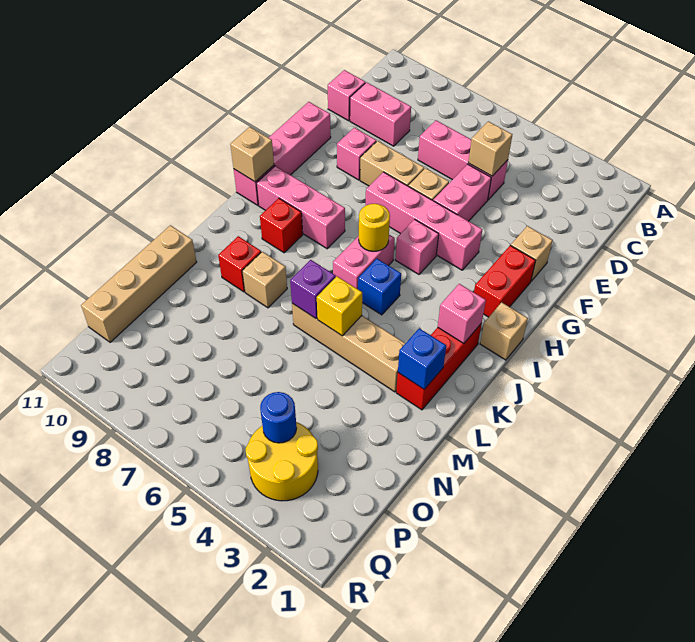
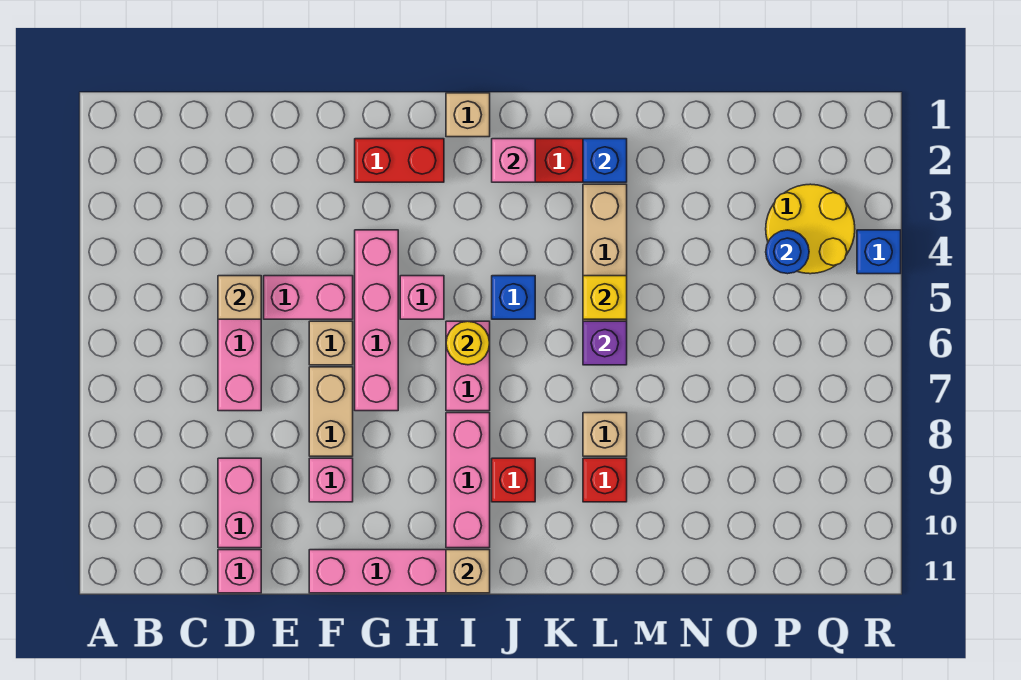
tan 1x1 brick [511,226,553,281] -> none
pink 1x2 brick [333,235,395,289] -> pink 1x2 brick turned to [446,321,490,411]
tan 1x4 brick [81,225,197,342] -> none
none -> blue 1x1 brick [857,230,901,274]

